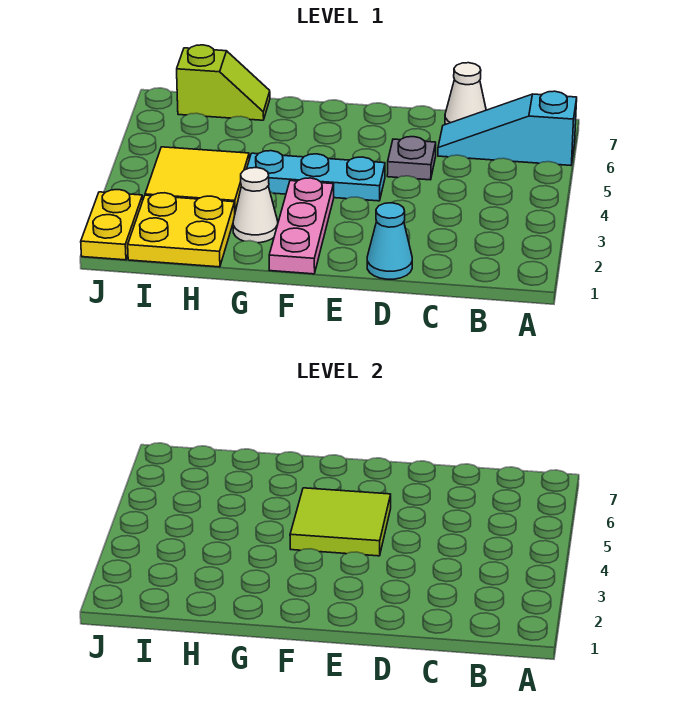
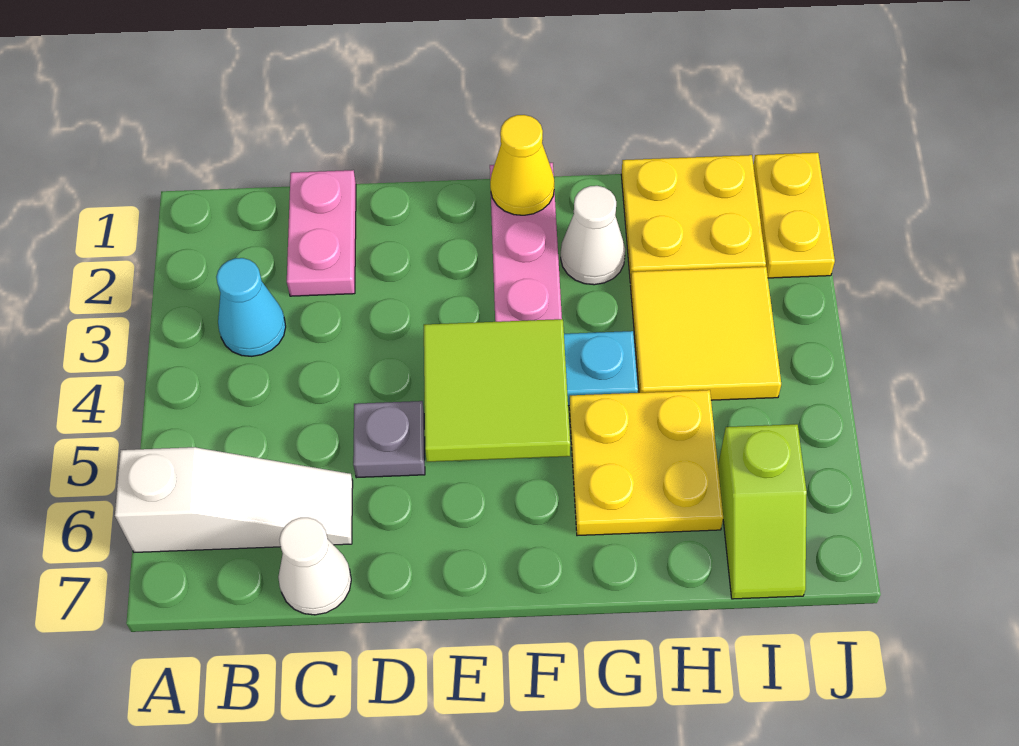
cyan 1x3 slope [438,91,577,165] -> white 1x3 slope [115,447,353,552]
none -> pink 1x2 plate [287,170,356,296]
cyan 1x1 cone [367,203,412,279] -> cyan 1x1 cone moved to [216,258,286,356]
none -> yellow 1x1 cone [490,115,554,215]
none -> yellow 2x2 plate [569,390,723,536]
lime 1x2 slope [177,45,270,120] -> lime 1x2 slope turned to [718,424,807,599]

